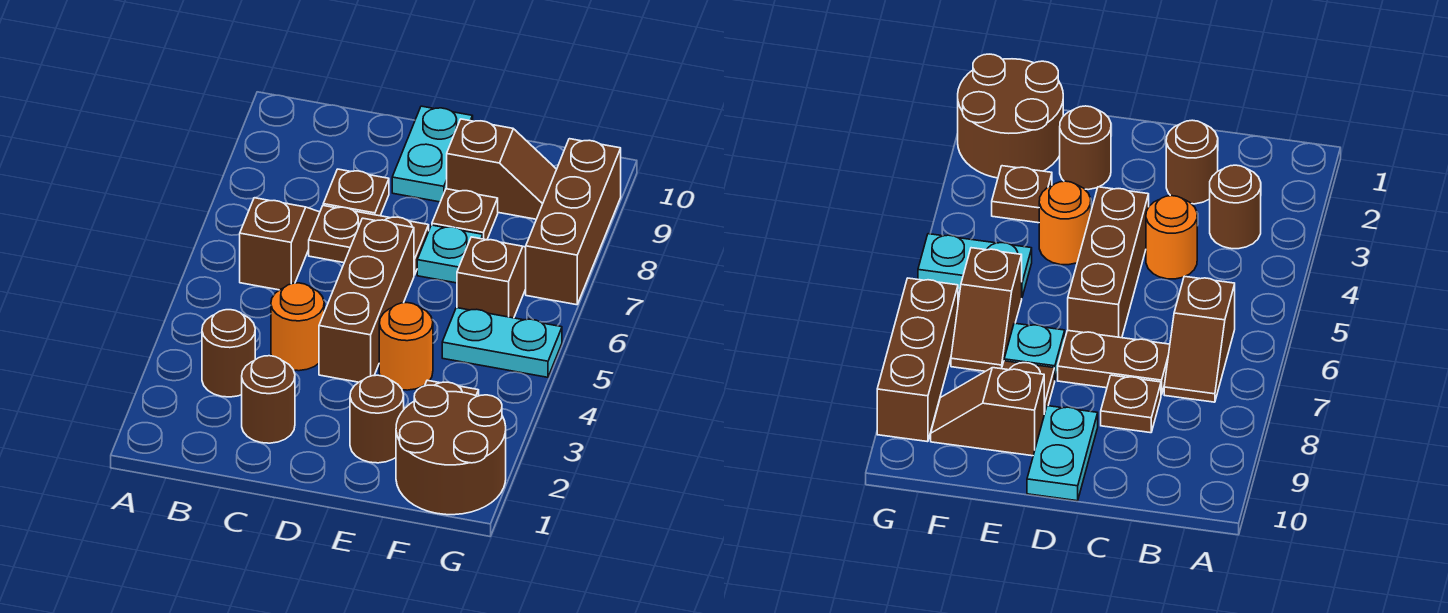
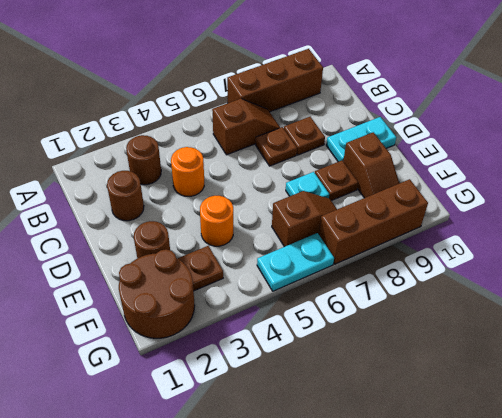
brown 1x2 plate [309,206,429,275] -> brown 1x1 plate [256,127,297,166]
brown 1x3 brick [319,218,414,382] -> brown 1x3 brick moved to [227,49,323,112]
cyan 1x2 plate [442,308,562,377] -> cyan 1x2 plate turned to [257,233,334,291]

